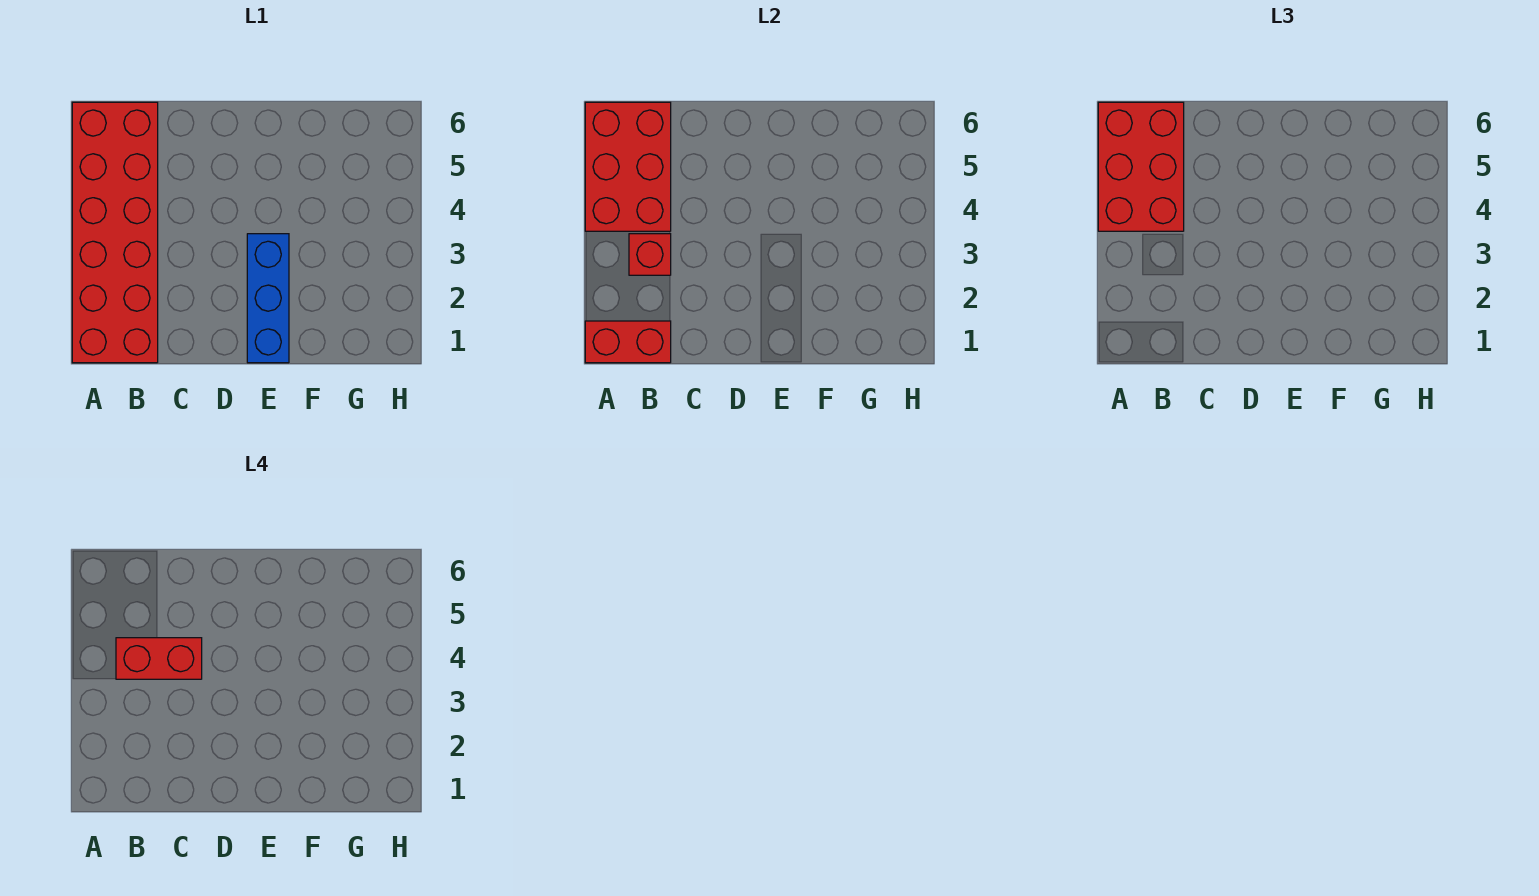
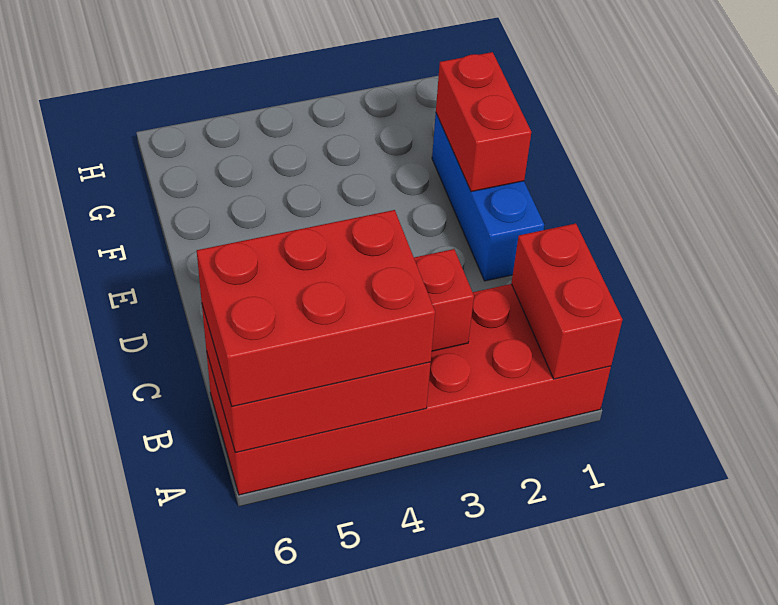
red 1x2 brick [116,638,202,679] -> red 1x2 brick moved to [436,52,531,192]
blue 1x3 brick [247,234,289,363] -> blue 1x3 brick turned to [432,114,544,281]

